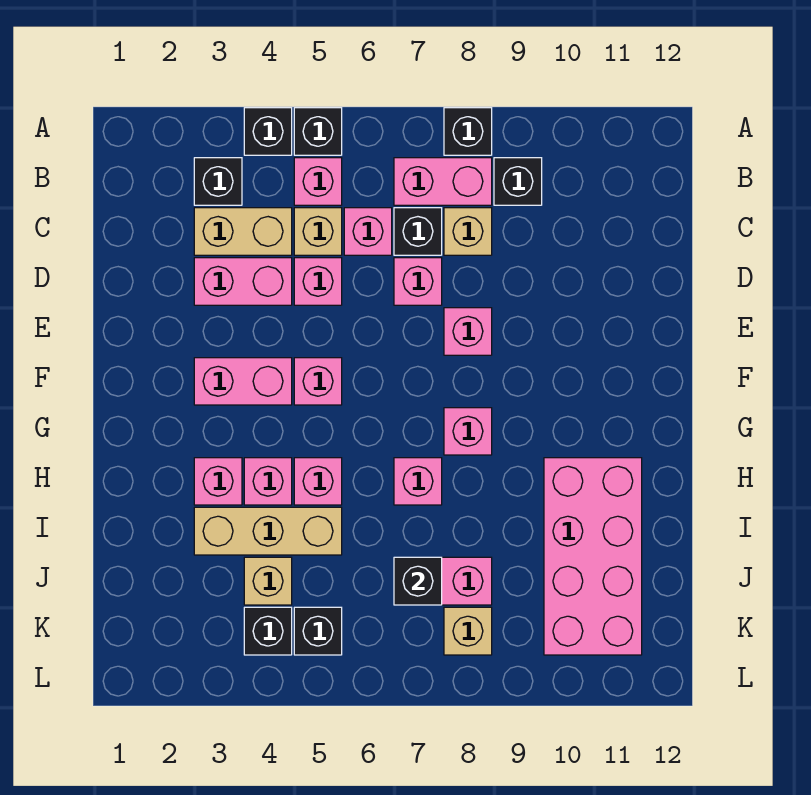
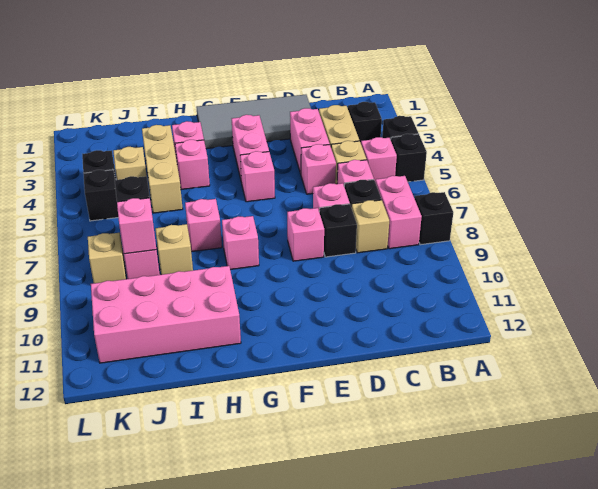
black 1x1 brick [494,158,542,205] -> black 1x1 brick moved to [319,204,357,257]
none -> grey 2x4 tile [197,95,311,149]
pink 1x1 brick [294,458,342,505] -> pink 1x1 brick moved to [117,198,156,254]
none -> tan 1x1 brick [155,224,193,275]

